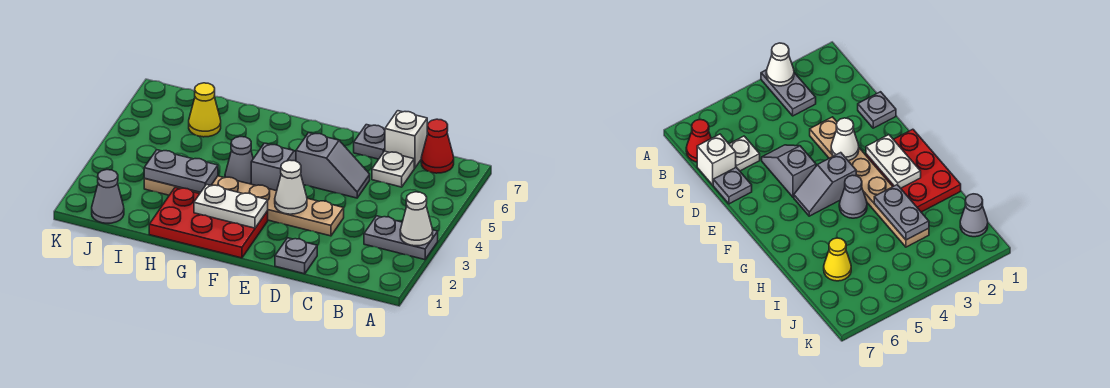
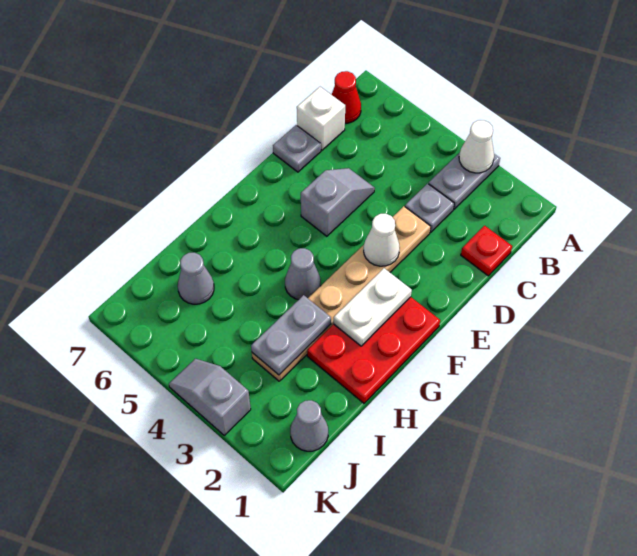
none -> red 1x1 plate [461,226,512,276]
white 1x1 plate [372,151,414,187] -> none
grey 1x1 plate [275,238,317,274] -> grey 1x1 plate moved to [405,183,454,232]
grey 1x2 slope [251,143,296,191] -> grey 1x2 slope moved to [169,359,251,435]
yellow 1x1 cone [189,83,221,137] -> grey 1x1 cone [178,253,214,304]

